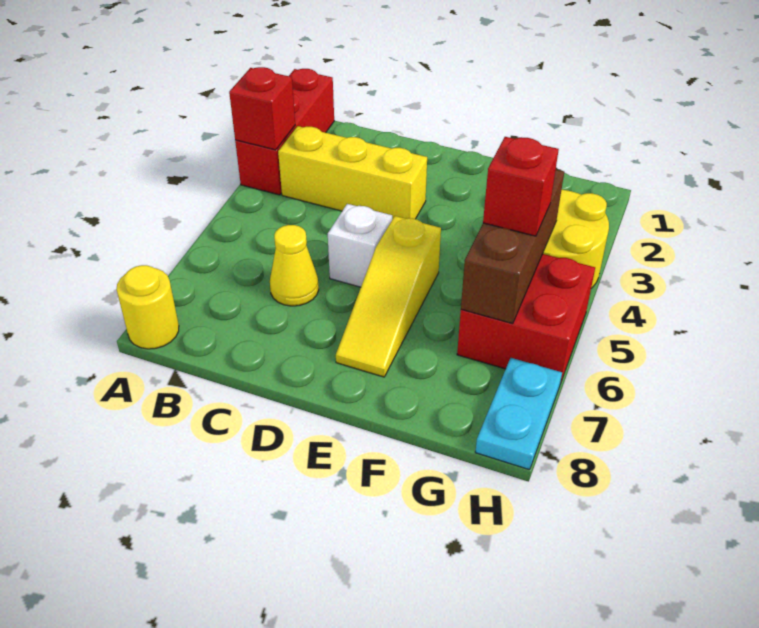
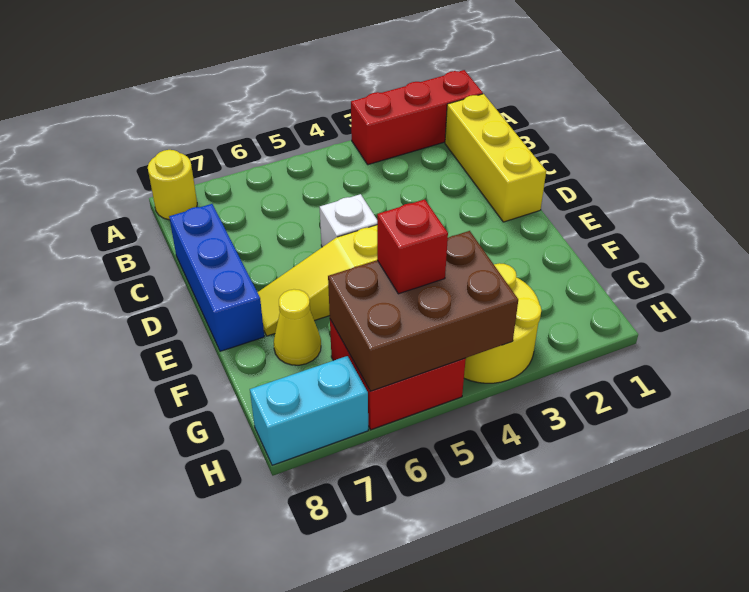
red 1x1 brick [229,67,295,150] -> none
yellow 1x3 brick [278,126,427,219] -> yellow 1x3 brick moved to [445,94,546,222]
yellow 1x1 cone [270,225,319,306] -> yellow 1x1 cone moved to [274,289,321,365]
none -> blue 1x3 brick [169,204,264,351]
brown 1x3 brick [461,170,564,324] -> brown 2x3 brick [328,231,518,391]
cyan 1x2 plate [475,358,562,470] -> cyan 1x2 brick [250,356,368,465]

